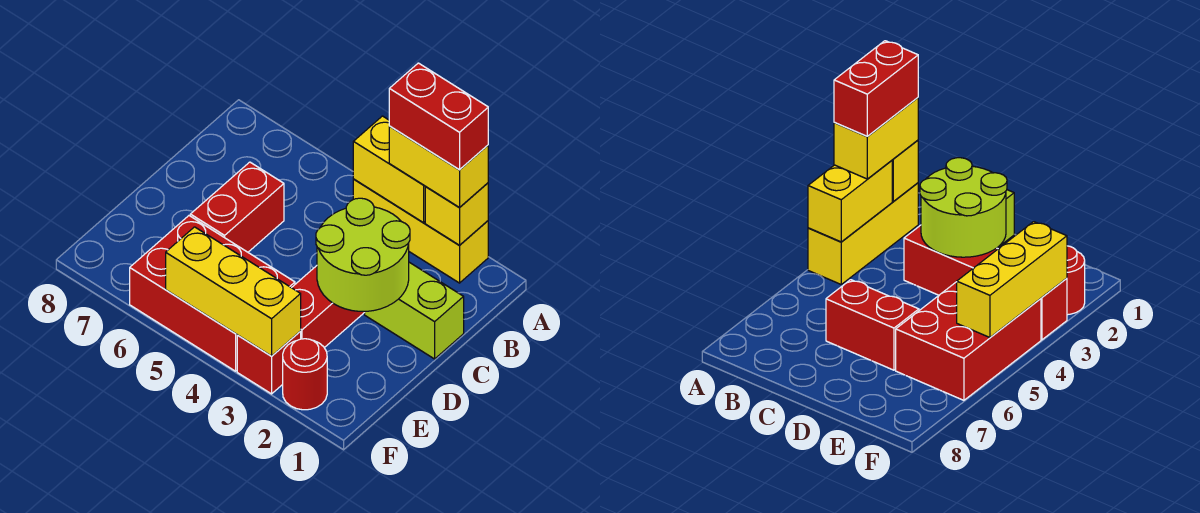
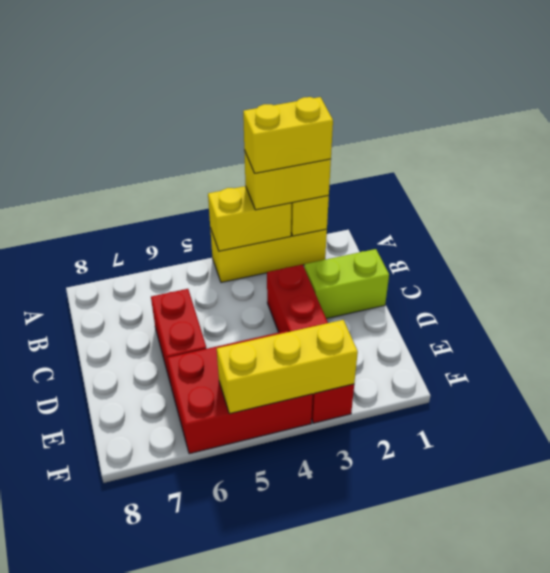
red 1x2 brick [389,63,488,170] -> yellow 1x2 brick [243,97,333,173]
lime 2x2 round brick [316,198,410,311] -> none
red 1x1 round brick [283,339,327,410] -> none

